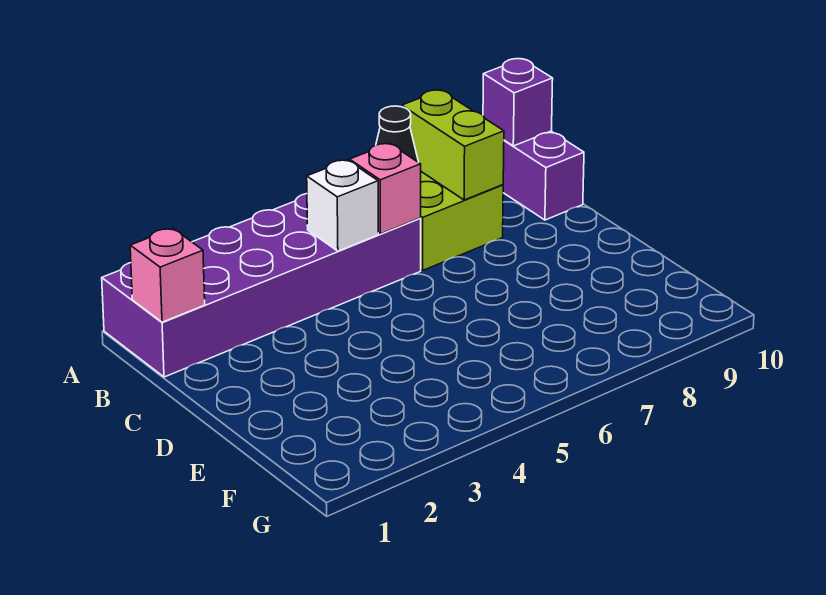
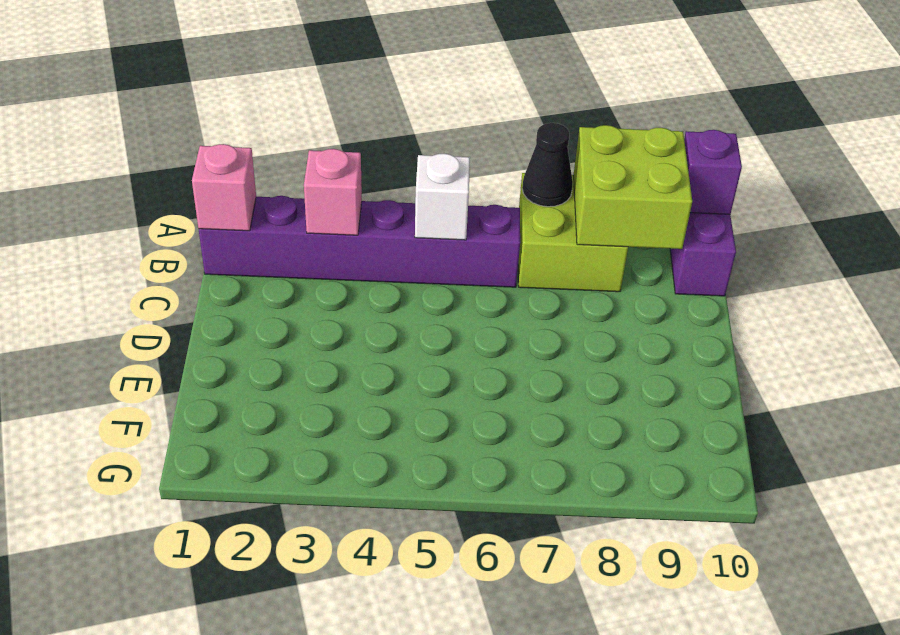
purple 2x6 brick [102,194,421,377] -> purple 1x6 brick [199,196,520,287]
lime 1x2 brick [402,90,504,200] -> lime 2x2 brick [574,125,692,249]
pink 1x1 brick [350,144,421,234] -> pink 1x1 brick moved to [304,149,362,235]

